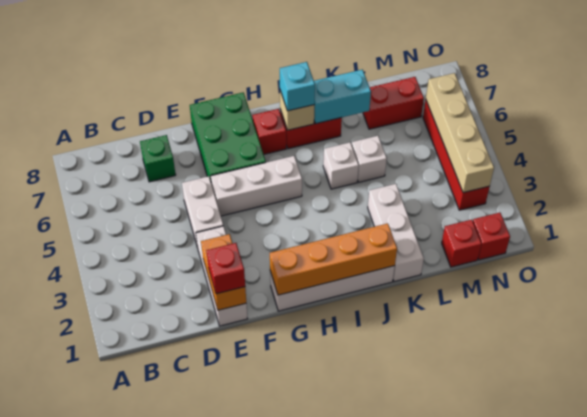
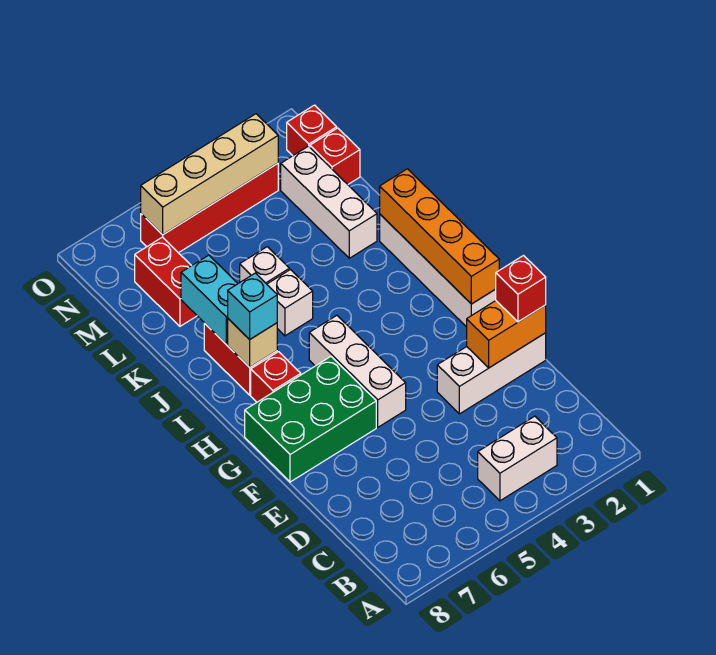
green 1x1 brick [140,135,176,182] -> none
white 1x2 brick [182,176,223,247] -> white 1x2 brick moved to [478,416,557,501]
white 1x3 brick [368,184,424,282] -> white 1x3 brick turned to [281,146,377,258]

